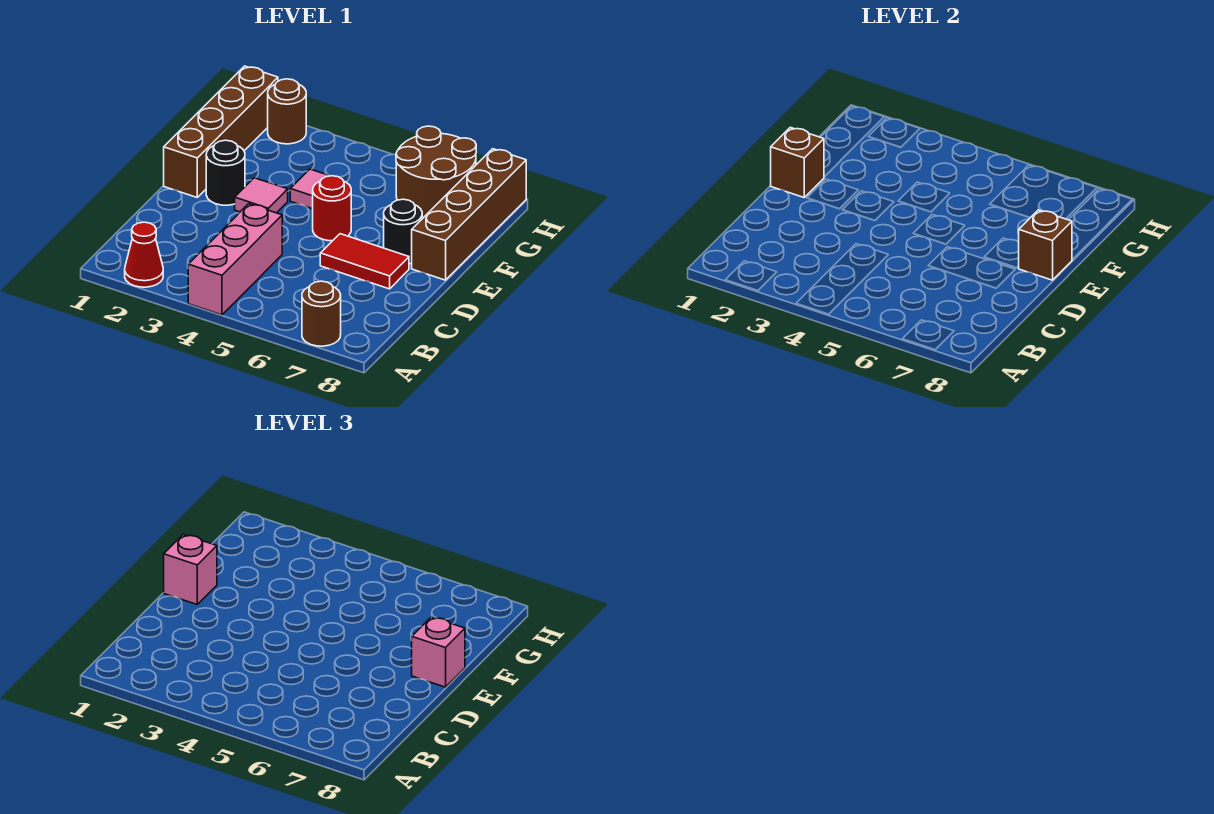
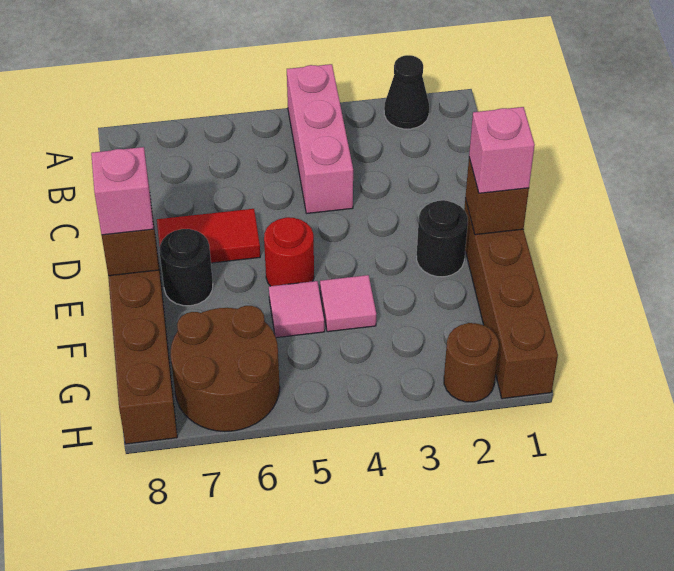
red 1x1 cone [125,222,163,287] -> black 1x1 cone [384,55,429,129]
brown 1x1 round brick [302,281,341,346] -> none
pink 1x1 tile [235,178,288,213] -> pink 1x1 tile moved to [269,281,325,338]

